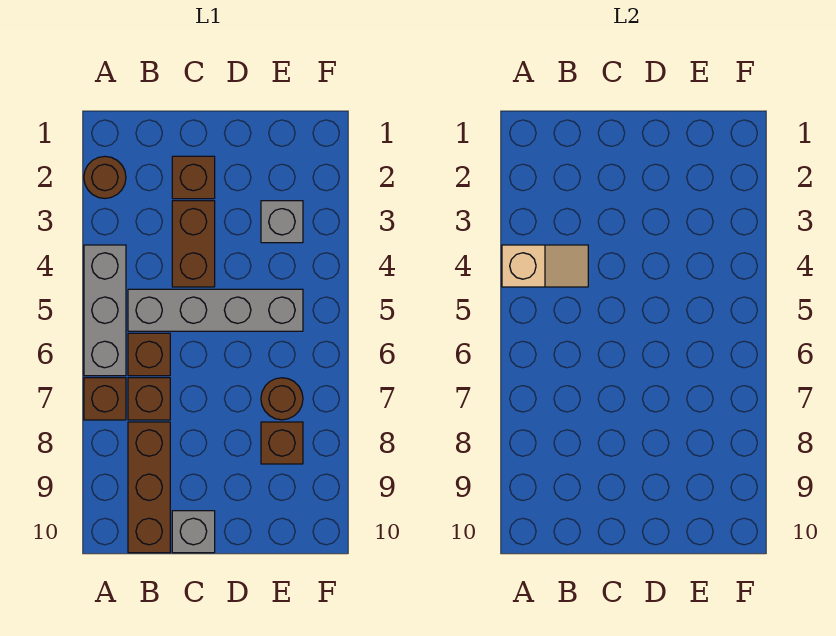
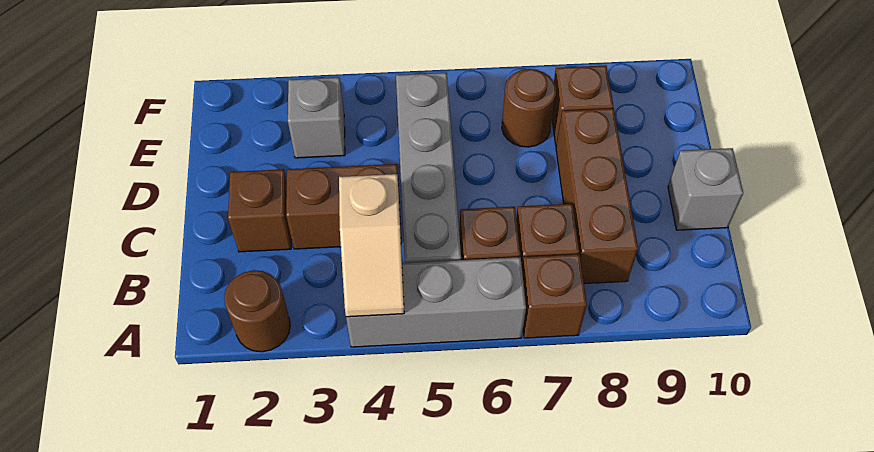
tan 1x2 slope [502,245,588,287] -> tan 1x2 slope turned to [339,174,404,317]
brown 1x3 brick [128,422,170,553] -> brown 1x3 brick turned to [556,108,638,284]

